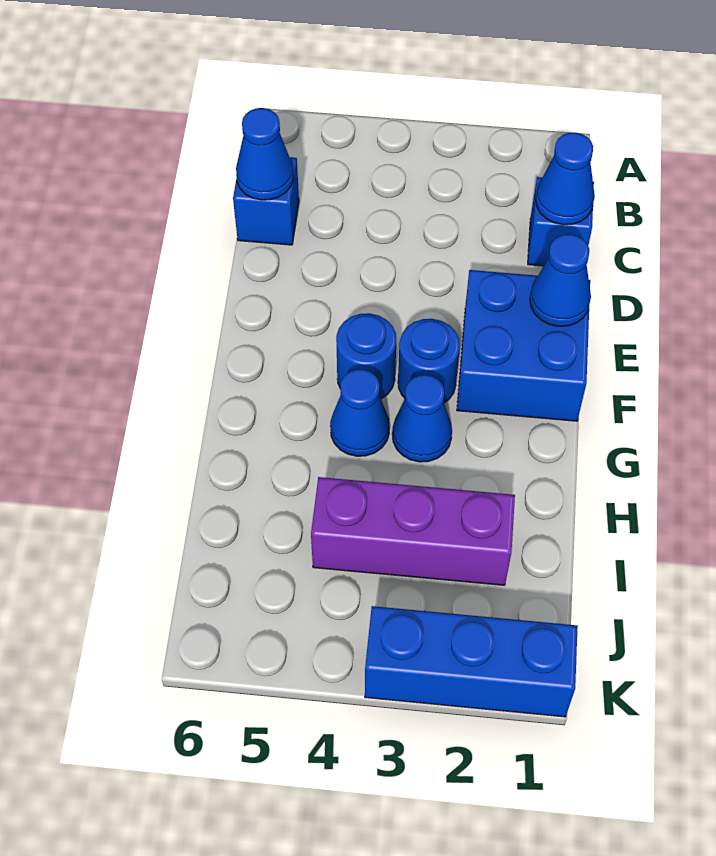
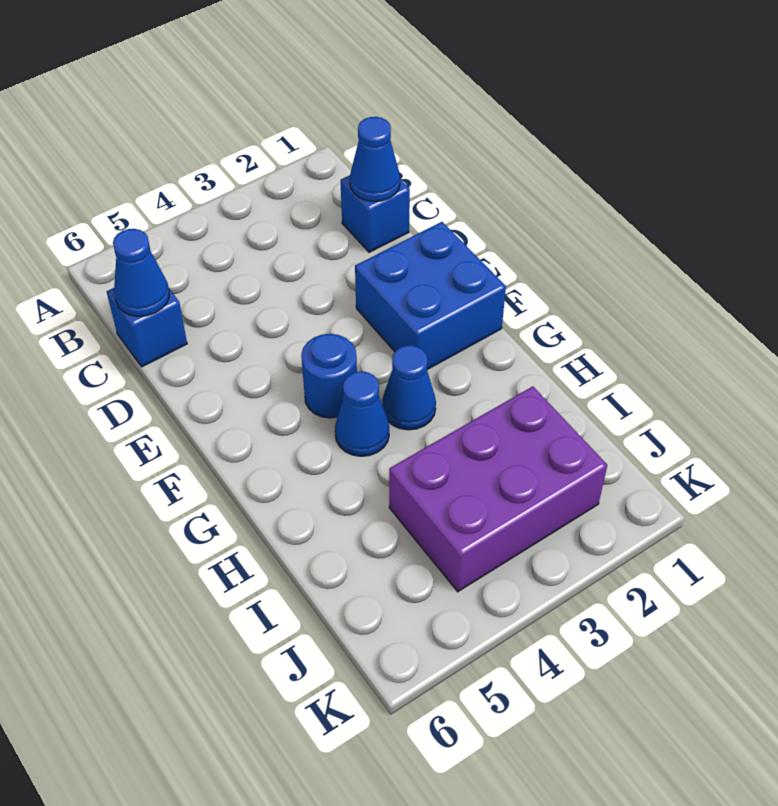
blue 1x1 cone [530,234,591,326] -> none
blue 1x1 round brick [398,319,460,403] -> none
purple 1x3 brick [311,477,515,585] -> purple 2x3 brick [389,386,607,592]
blue 1x3 brick [365,606,578,717] -> none

